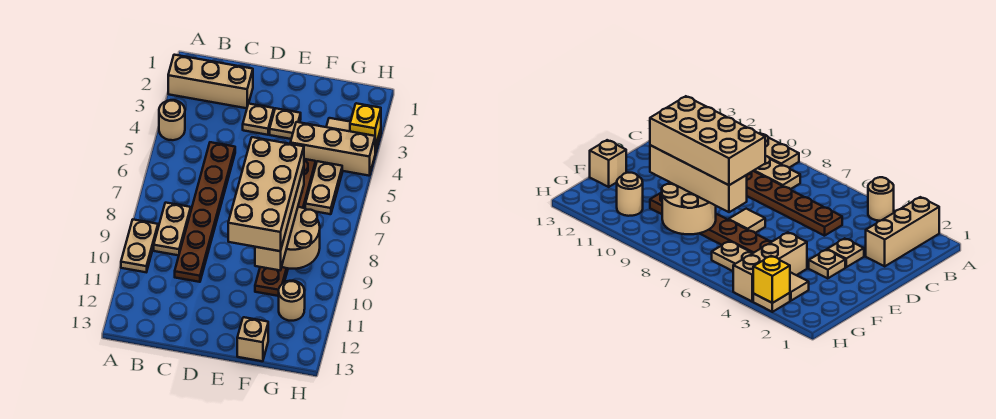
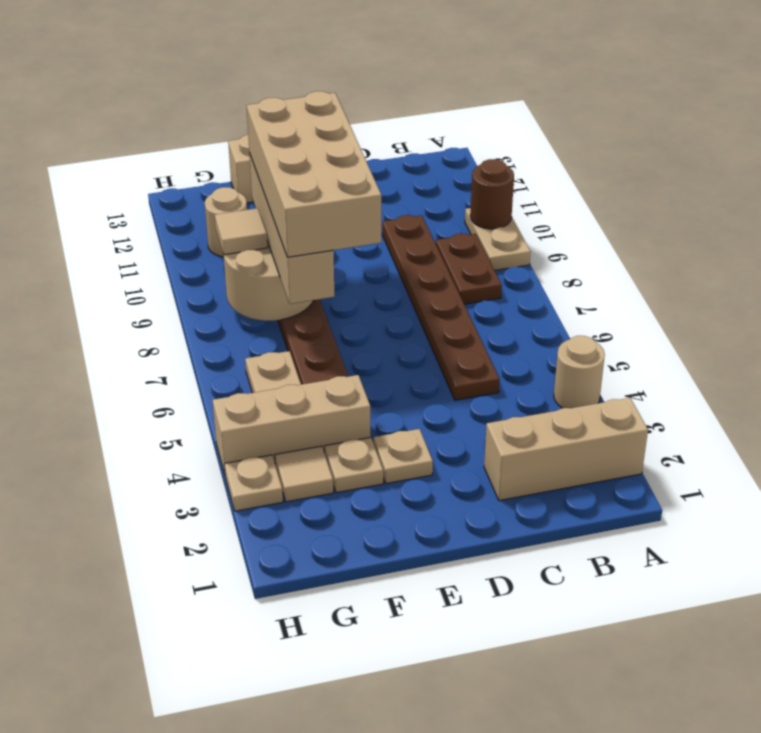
none -> brown 1x1 round brick [470,159,514,229]
tan 1x2 plate [154,203,191,255] -> brown 1x2 plate [436,234,502,304]
tan 1x1 plate [243,104,274,135] -> tan 1x1 plate moved to [324,437,383,493]
tan 1x1 tile [729,209,765,233] -> tan 1x1 tile moved to [215,208,268,255]
yellow 1x1 brick [350,103,381,147] -> none

